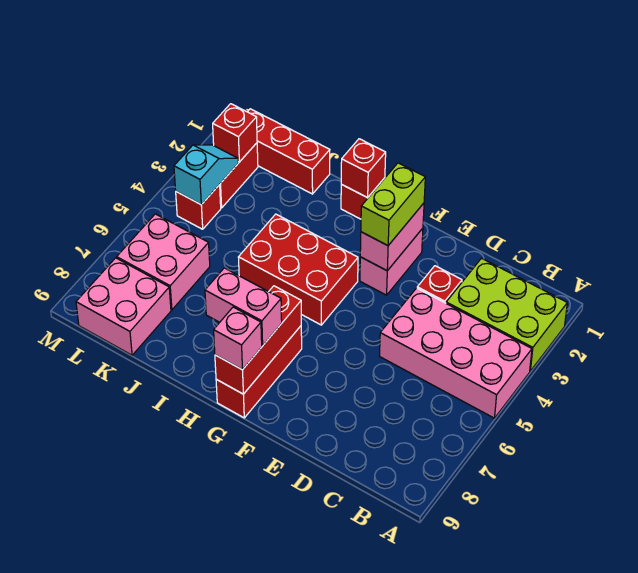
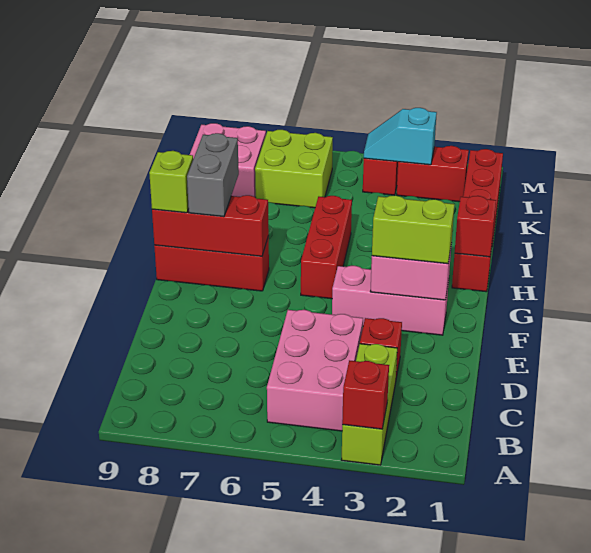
lime 2x3 brick [446,258,567,371] -> lime 1x3 brick [342,344,397,465]
pink 2x4 brick [380,288,532,418] -> pink 2x3 brick [267,310,363,431]
pink 1x2 brick [360,228,423,295] -> pink 1x3 brick [332,266,449,335]
red 2x3 brick [238,214,358,325] -> red 1x3 brick [301,196,352,299]
pink 1x2 brick [205,268,282,346] -> grey 1x2 brick [187,133,239,217]
pink 1x1 brick [214,307,262,370] -> lime 1x1 brick [149,151,193,213]
pink 2x2 brick [117,214,210,310] -> lime 2x2 brick [255,130,333,208]
red 1x1 brick [213,104,257,162] -> red 1x1 brick moved to [342,360,389,429]
cyan 1x2 slope [174,145,239,205] -> cyan 1x2 slope turned to [364,108,437,165]

